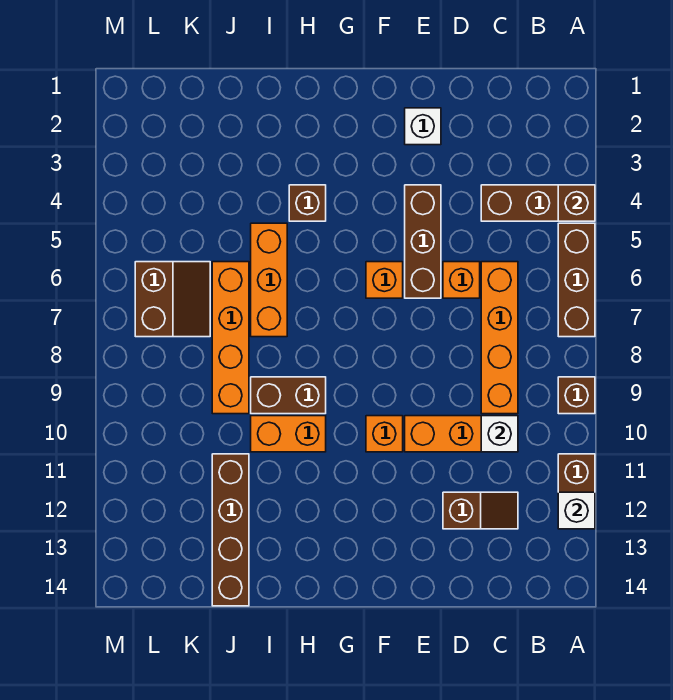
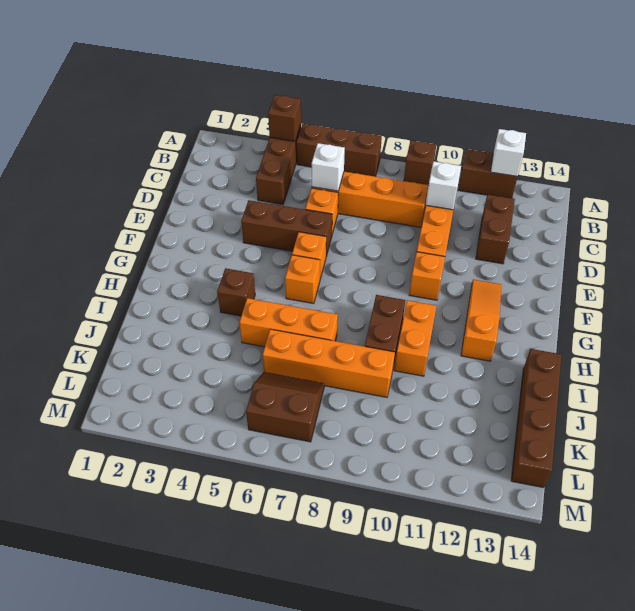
brown 1x2 slope [443,492,518,529] -> brown 1x2 brick [476,195,515,264]
white 1x1 brick [405,108,441,145] -> white 1x1 brick moved to [312,143,345,191]
none -> orange 1x3 slope [461,280,501,361]
none -> orange 1x1 brick [285,255,320,304]
brown 1x4 brick [212,454,249,606] -> brown 1x4 brick turned to [511,349,561,488]

